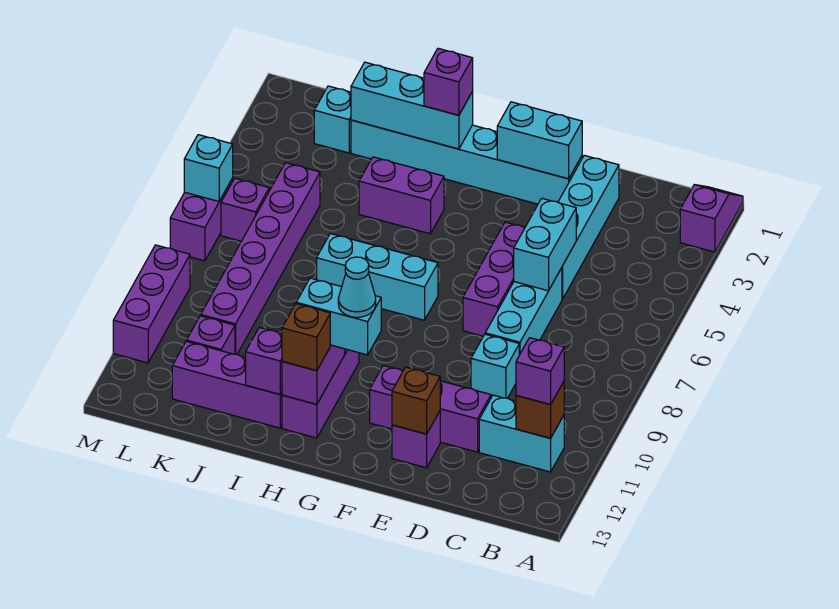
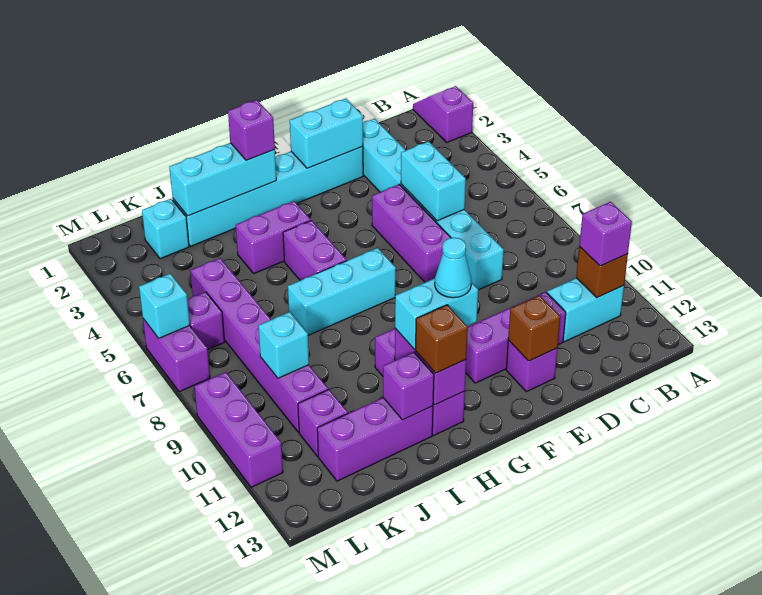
cyan 1x1 brick [471,334,519,398] -> cyan 1x1 brick moved to [258,312,309,378]
none -> purple 1x2 brick [283,221,347,280]

